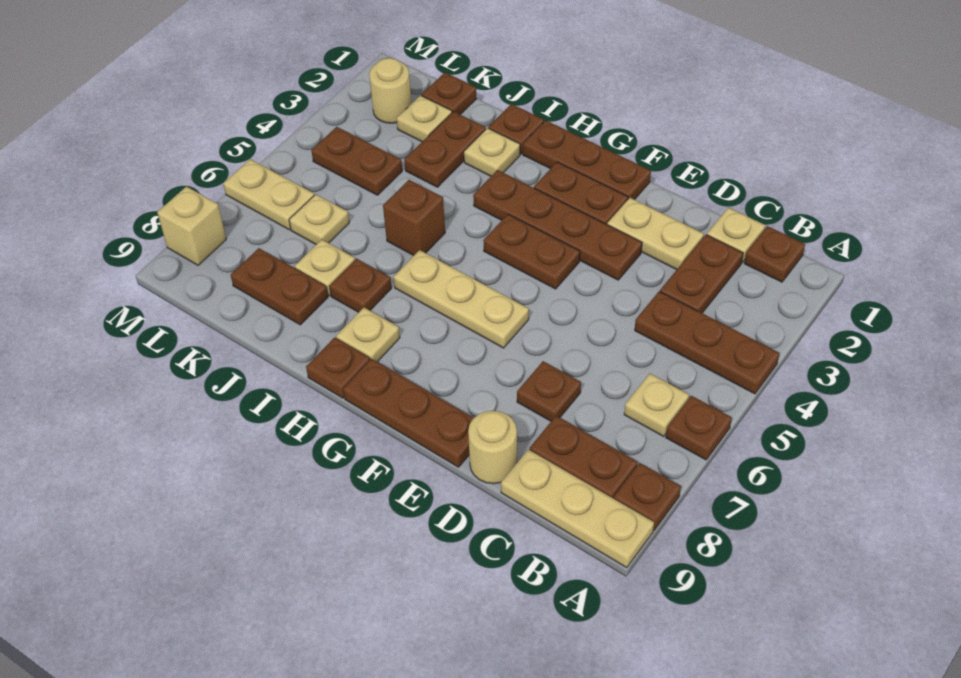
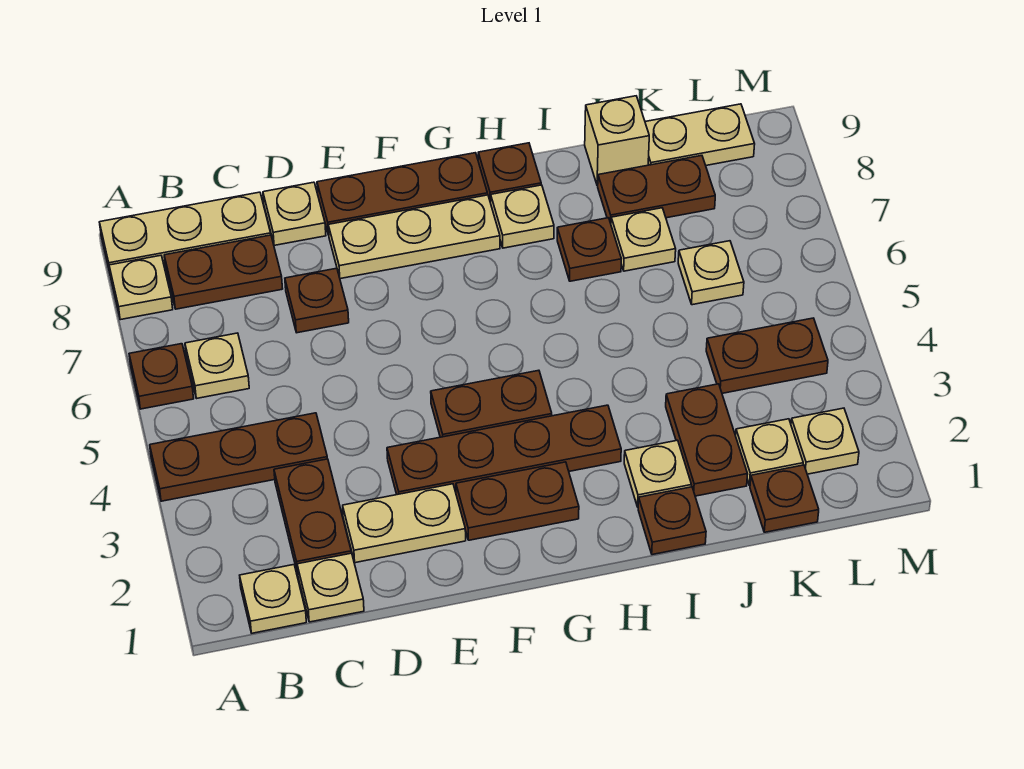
brown 1x1 plate [614,463,681,530] -> tan 1x1 plate [109,255,173,320]
brown 1x1 plate [744,226,805,282] -> tan 1x1 plate [240,565,306,633]
tan 1x1 round brick [468,411,517,484] -> tan 1x1 plate [263,182,326,245]
brown 1x3 plate [523,120,651,200] -> none
tan 1x3 plate [394,250,529,348] -> tan 1x3 plate moved to [328,195,500,279]
brown 1x1 brick [383,180,445,255] -> none
tan 1x1 round brick [369,58,411,123] -> tan 1x1 plate [791,408,859,474]
tan 1x2 plate [223,159,314,230] -> tan 1x2 plate moved to [645,104,755,165]
tan 1x1 brick [157,187,226,265] -> tan 1x1 brick moved to [585,96,649,186]

